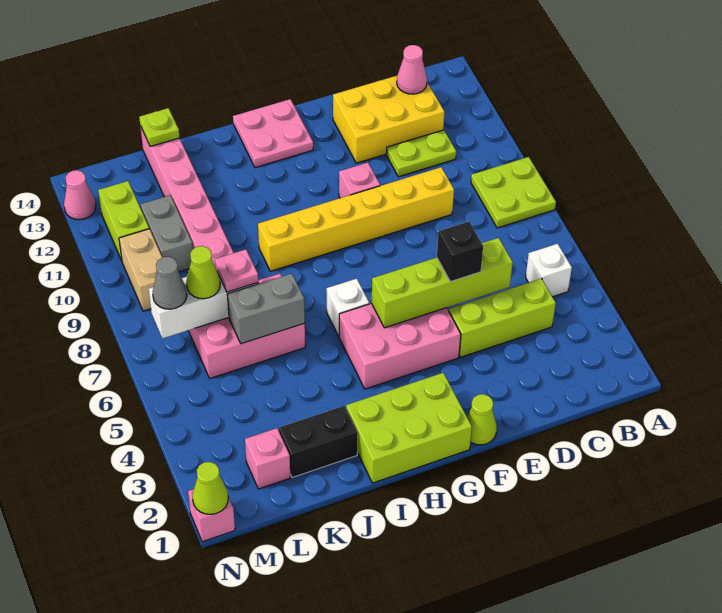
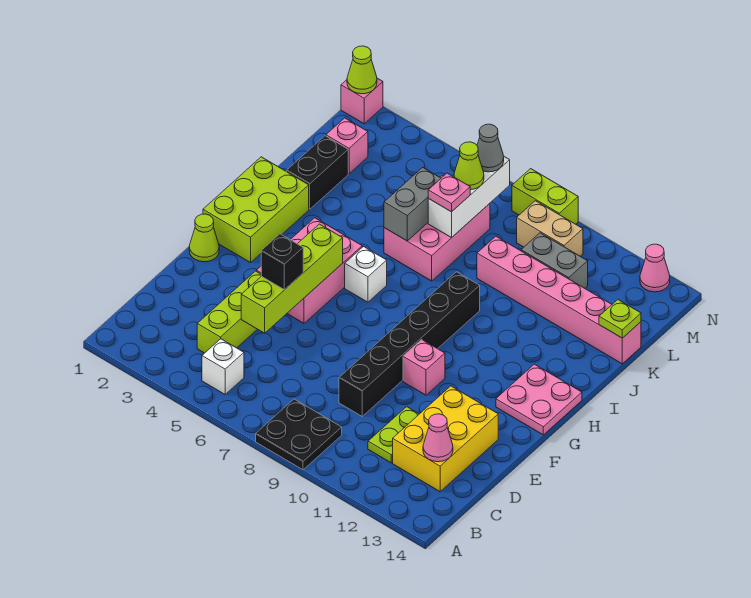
lime 2x2 plate [471,157,556,228] -> black 2x2 plate [256,399,342,470]
yellow 1x6 brick [258,167,454,271] -> black 1x6 brick [339,272,480,416]
lime 1x2 brick [98,181,149,261] -> lime 1x2 brick moved to [512,169,578,224]

